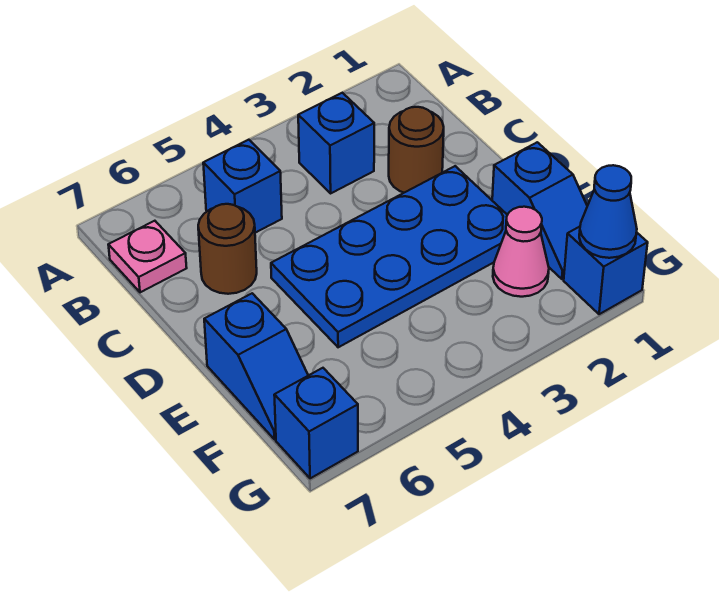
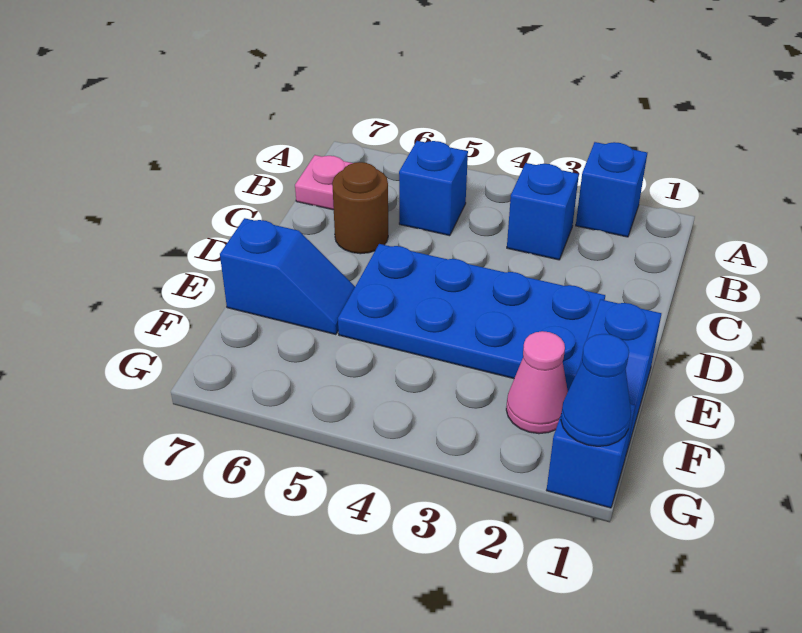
brown 1x1 round brick [389,107,444,193] -> none
blue 1x2 slope [204,293,308,439] -> blue 1x2 slope turned to [220,218,355,335]
blue 1x1 brick [274,368,358,478] -> blue 1x1 brick moved to [576,142,647,237]

